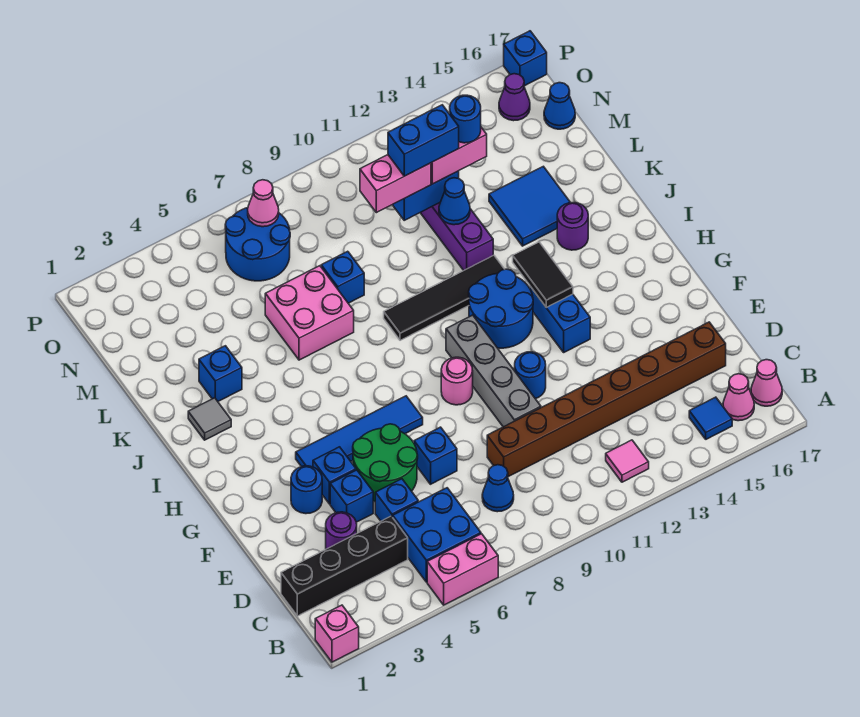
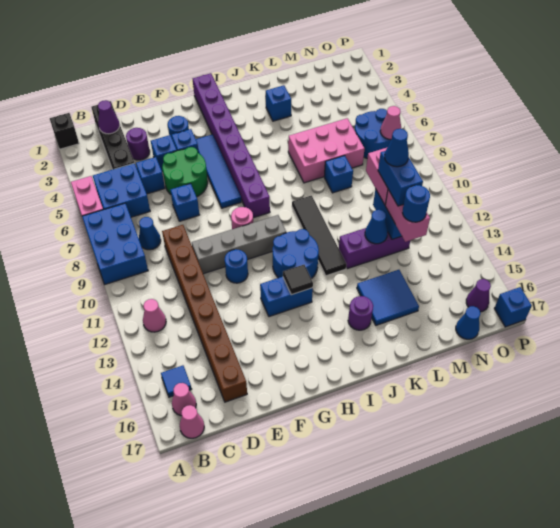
pink 1x1 brick [315,605,359,662] -> black 1x1 brick [50,113,79,149]
none -> blue 2x3 brick [82,203,148,284]
pink 1x1 tile [606,440,649,482] -> pink 1x1 cone [143,299,166,332]
none -> purple 1x1 cone [98,100,120,134]
none -> purple 1x8 brick [193,73,270,218]
black 1x2 tile [513,242,573,307] -> black 1x1 tile [283,265,313,295]
grey 1x1 tile [188,398,231,440] -> none
pink 2x2 brick [265,266,354,360] -> pink 2x3 brick [288,118,364,183]
none -> blue 1x1 cone [385,129,409,167]

